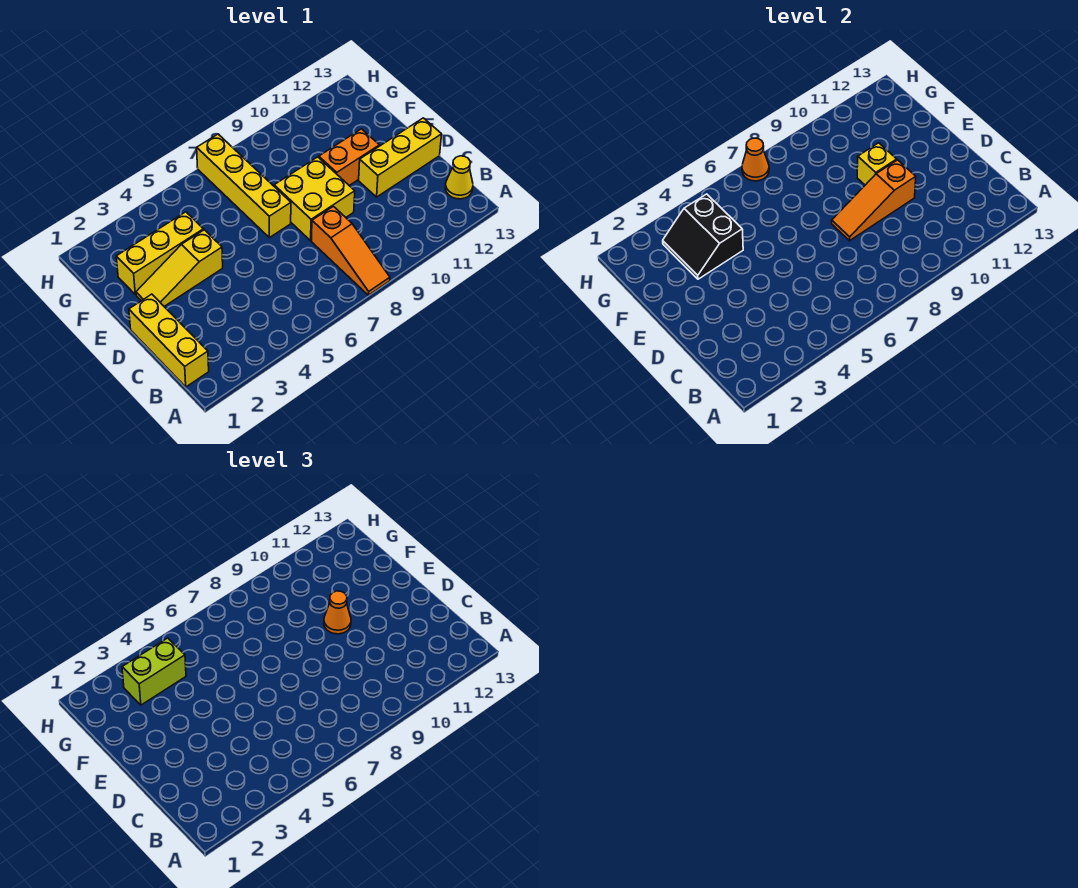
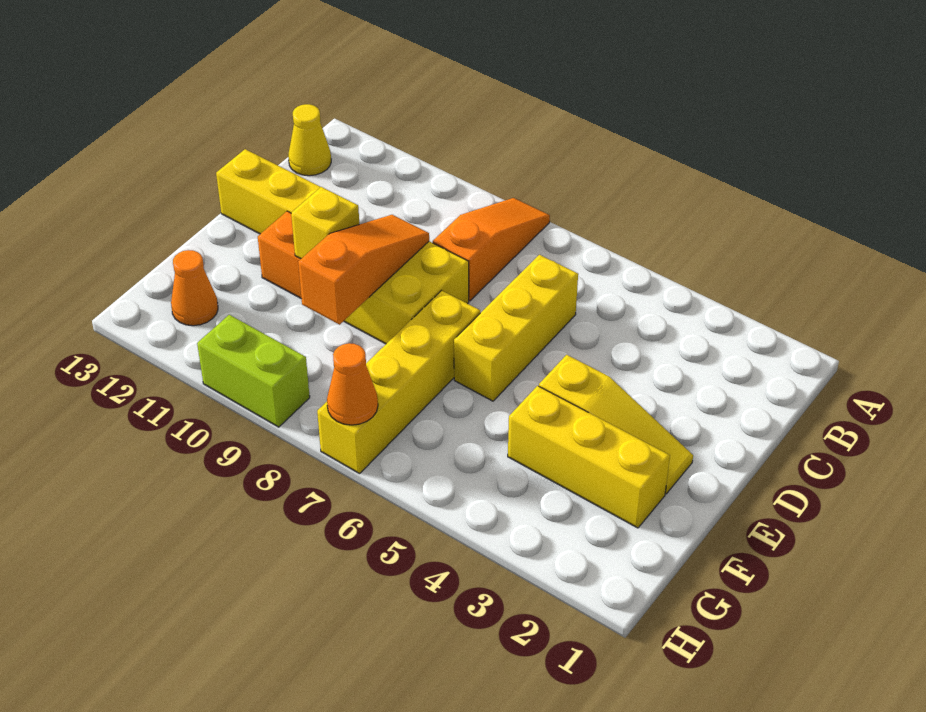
yellow 1x3 brick [129,294,209,387] -> yellow 1x3 brick moved to [454,255,578,401]
orange 1x3 slope [832,160,916,241] -> orange 1x3 slope turned to [298,215,429,325]
orange 1x1 cone [324,591,351,634] -> orange 1x1 cone moved to [171,250,218,326]
black 2x2 slope [663,194,743,279] -> none
lime 1x2 brick [122,638,186,705] -> lime 1x2 brick moved to [197,315,310,427]

